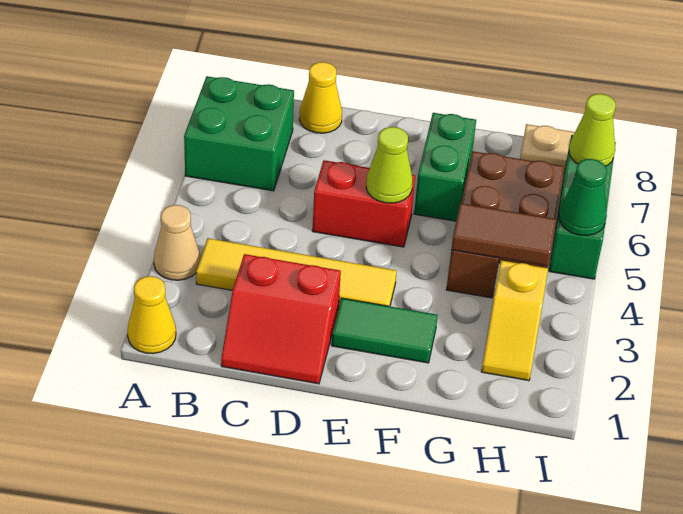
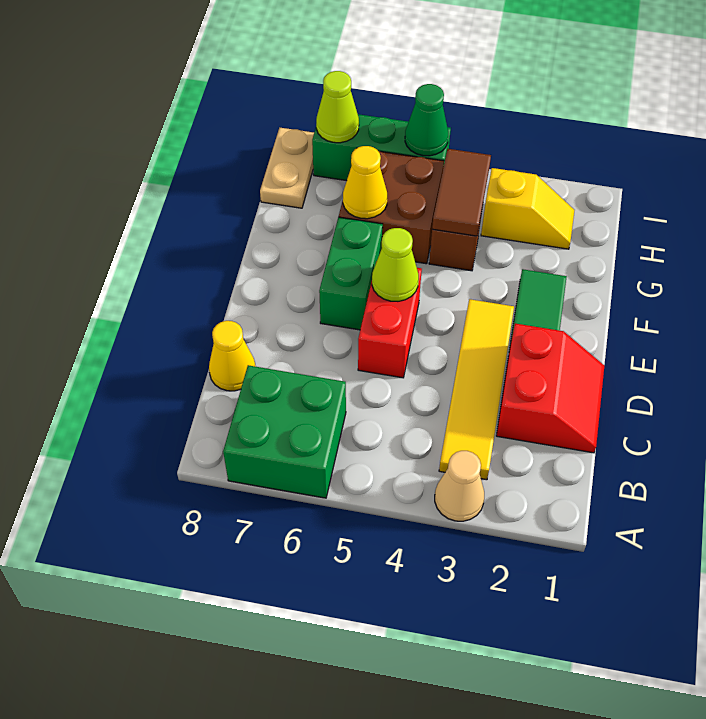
yellow 1x1 cone [127,276,176,353] -> yellow 1x1 cone moved to [343,146,387,219]
green 1x2 brick [414,113,476,221] -> green 1x2 brick turned to [319,217,383,330]

